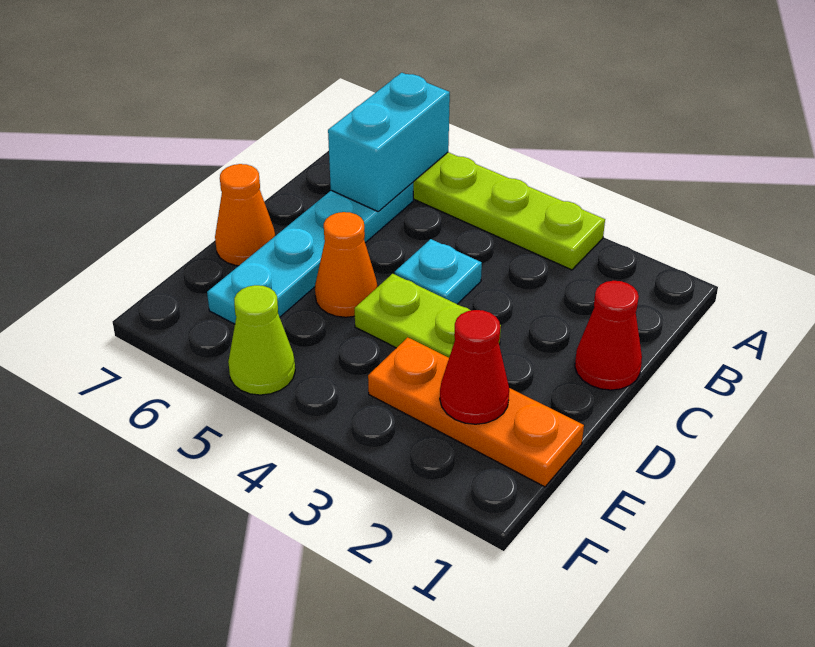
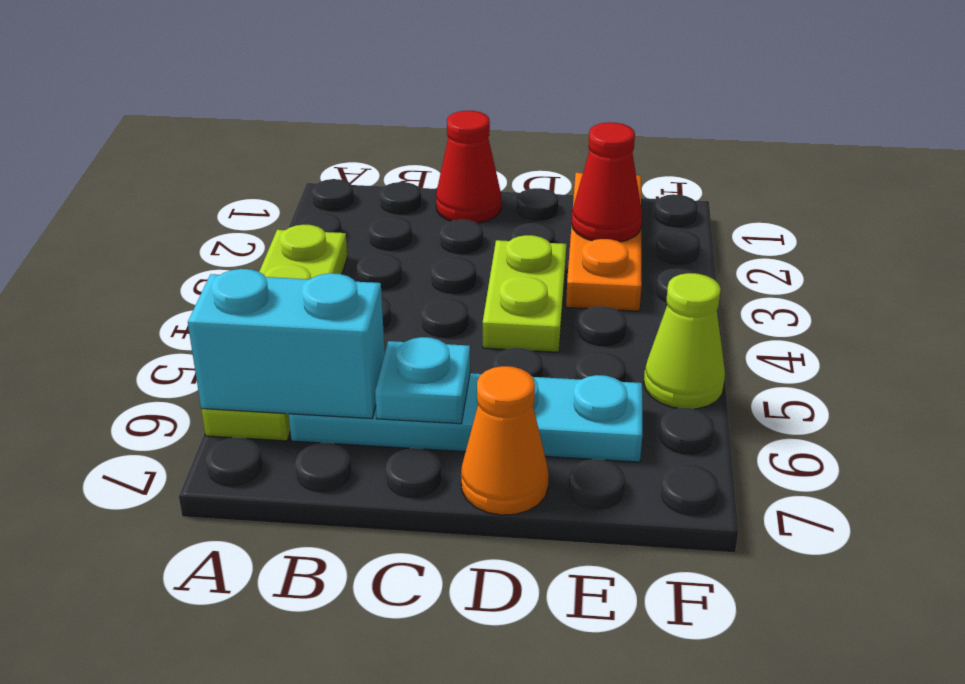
cyan 1x1 plate [395,239,482,304] -> cyan 1x1 plate moved to [375,337,470,424]
orange 1x1 cone [315,212,378,317] -> none

